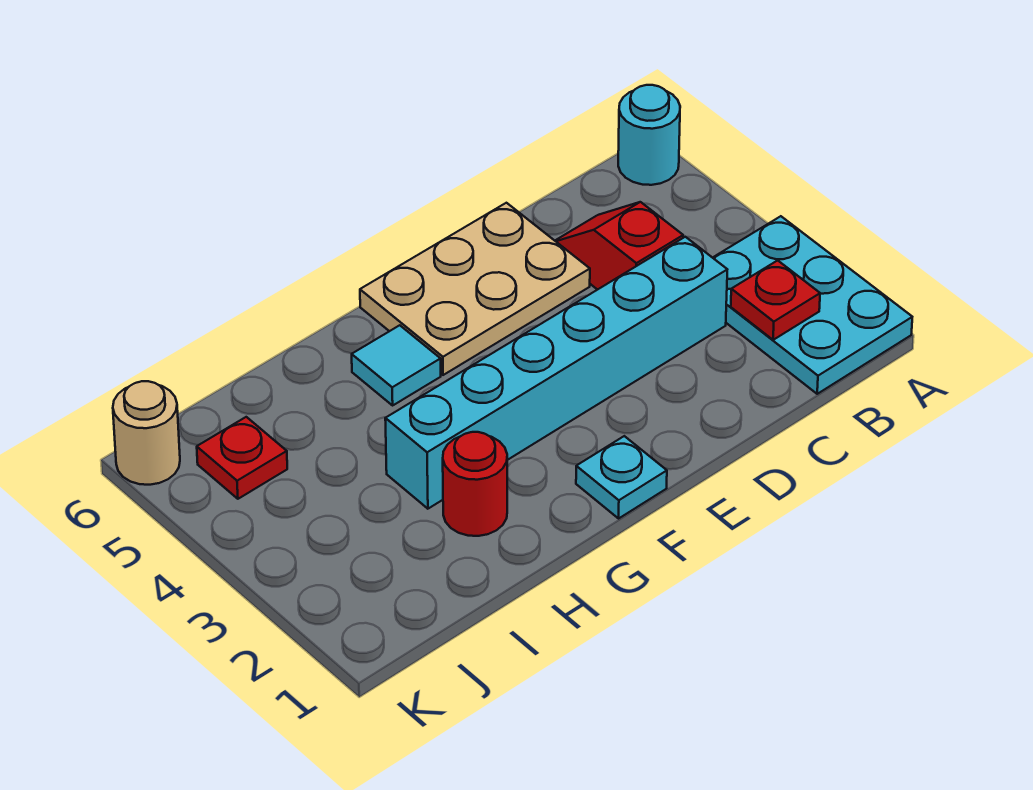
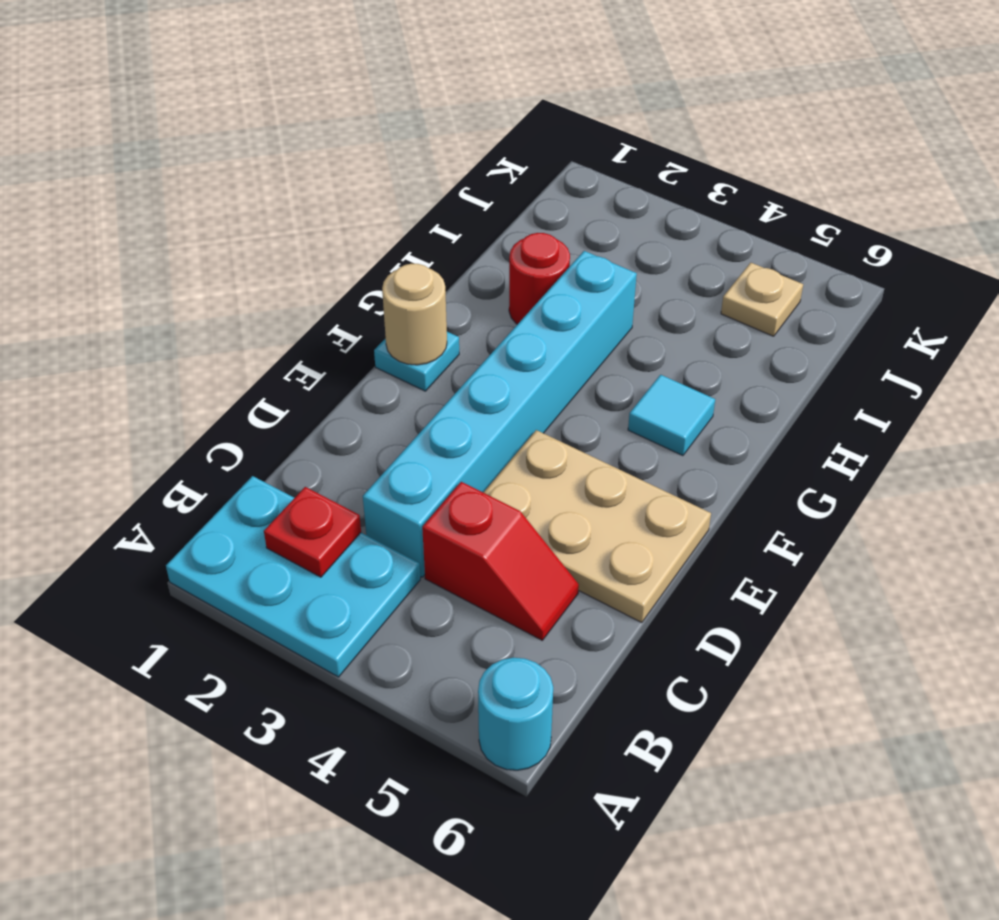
tan 2x3 plate [360,203,590,375] -> tan 2x3 plate turned to [483,430,711,623]
red 1x1 plate [197,417,287,499] -> tan 1x1 plate [721,263,803,336]
tan 1x1 round brick [113,381,180,485] -> tan 1x1 round brick moved to [382,264,447,365]

